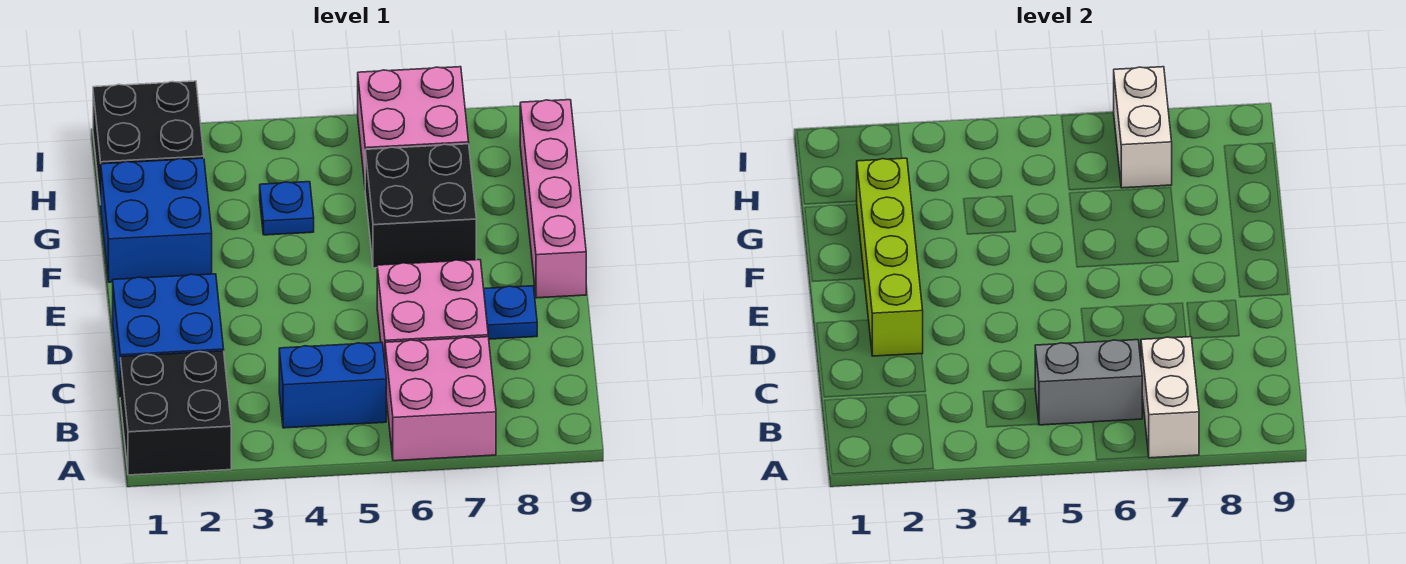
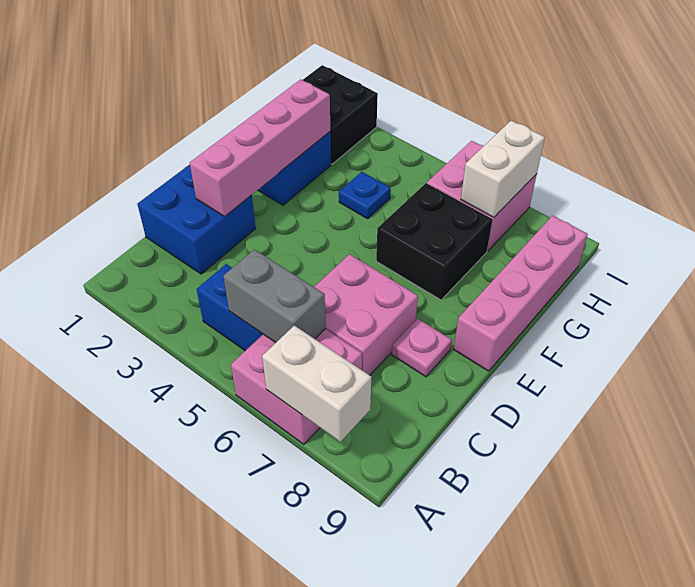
black 2x2 brick [120,351,231,475] -> none
white 1x2 brick [1141,337,1199,458] -> white 1x2 brick turned to [262,325,372,442]
lime 1x4 brick [856,158,923,356] -> pink 1x4 brick [190,80,330,216]
blue 1x1 plate [484,286,537,339] -> pink 1x1 plate [392,319,452,377]

